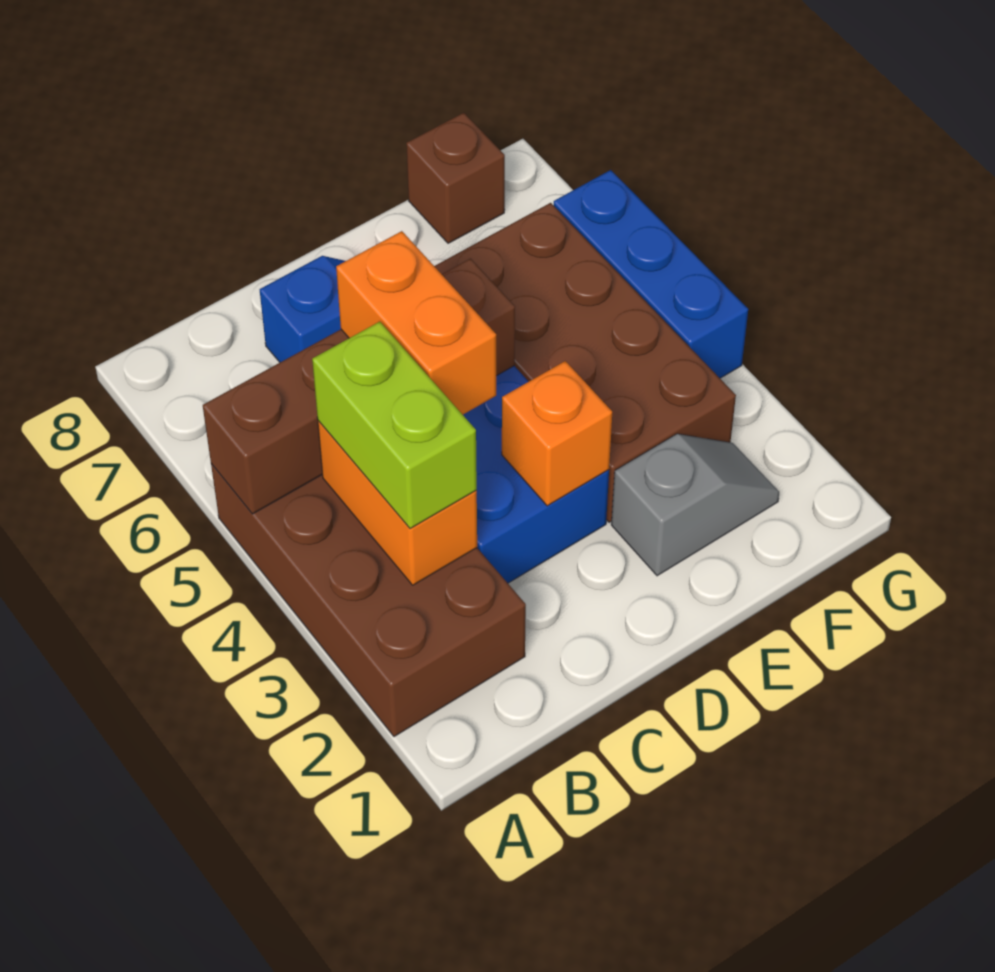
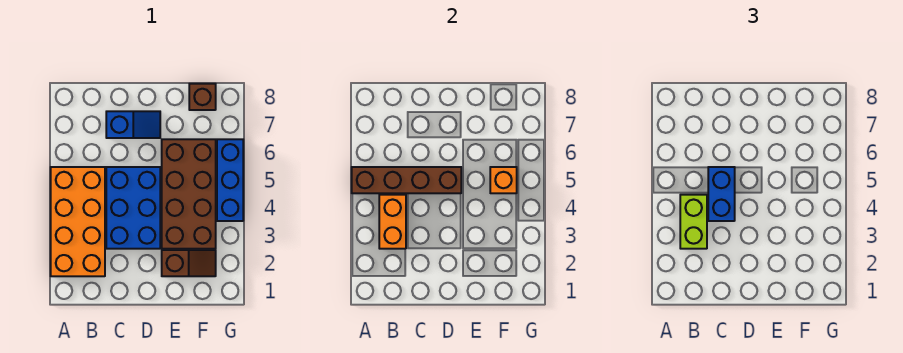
brown 2x4 brick [211,464,526,737] -> orange 2x4 brick [51,167,105,276]
orange 1x2 brick [336,231,496,415] -> blue 1x2 brick [708,167,735,221]
orange 1x1 brick [502,361,612,506] -> orange 1x1 brick moved to [490,167,517,193]
grey 1x2 slope [611,434,779,576] -> brown 1x2 slope [162,250,216,276]

